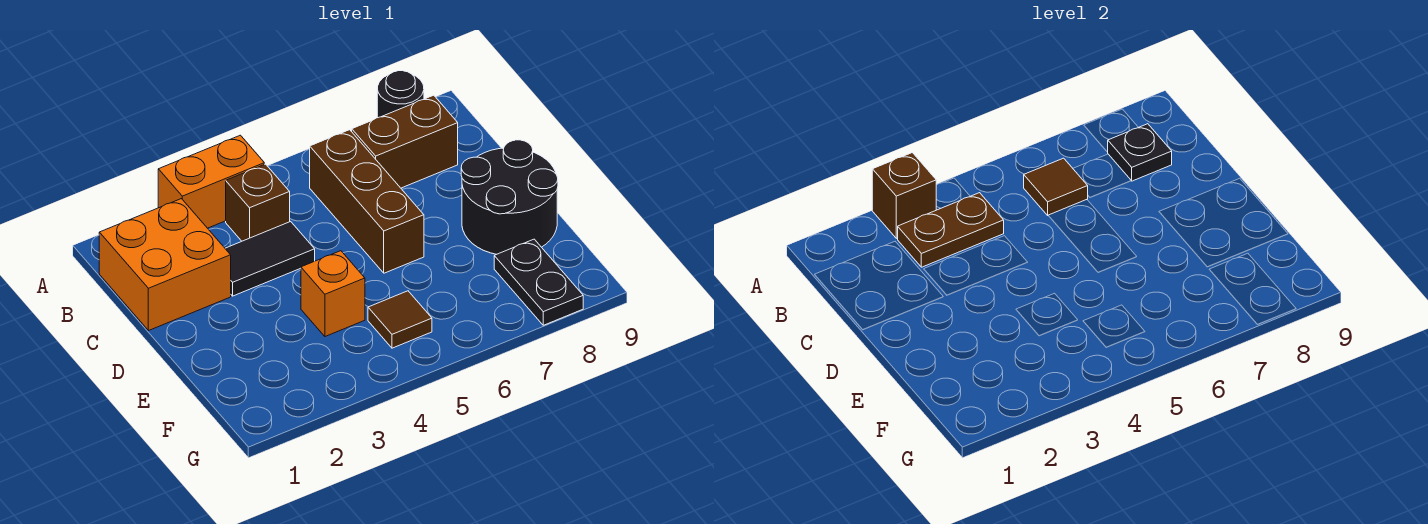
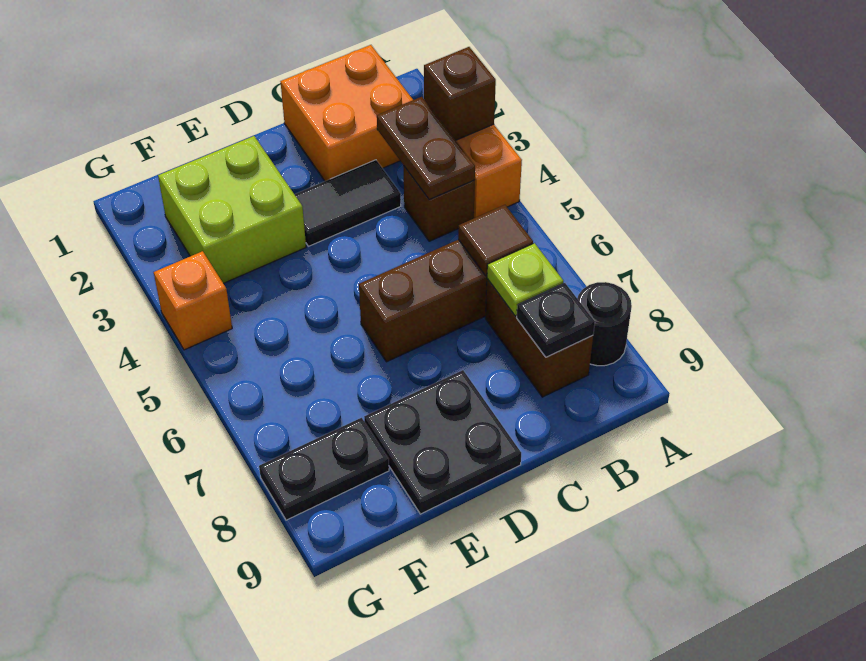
none -> lime 1x1 plate [487,243,563,316]
black 1x2 tile [225,222,315,296] -> black 1x2 tile turned to [294,160,401,246]
black 2x2 round brick [461,140,558,254] -> black 2x2 plate [364,370,521,514]
none -> lime 2x2 brick [158,136,306,283]
orange 1x1 brick [301,251,365,337] -> orange 1x1 brick moved to [154,251,232,350]
brown 1x1 tile [368,291,432,348] -> none

